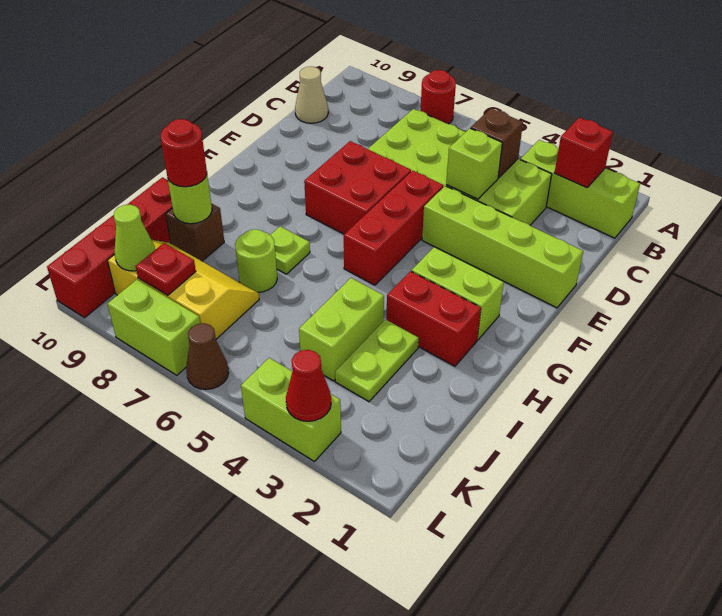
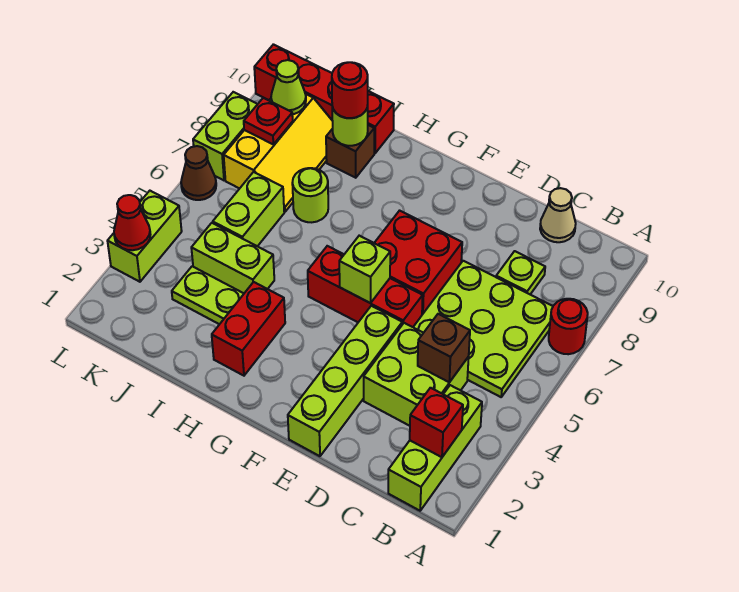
lime 1x1 brick [446,128,502,199] -> lime 1x1 brick moved to [339,236,390,303]
lime 1x2 brick [412,247,504,340] -> lime 1x2 brick moved to [213,172,284,246]
lime 1x1 plate [271,226,310,274] -> lime 1x1 plate moved to [496,251,545,294]

